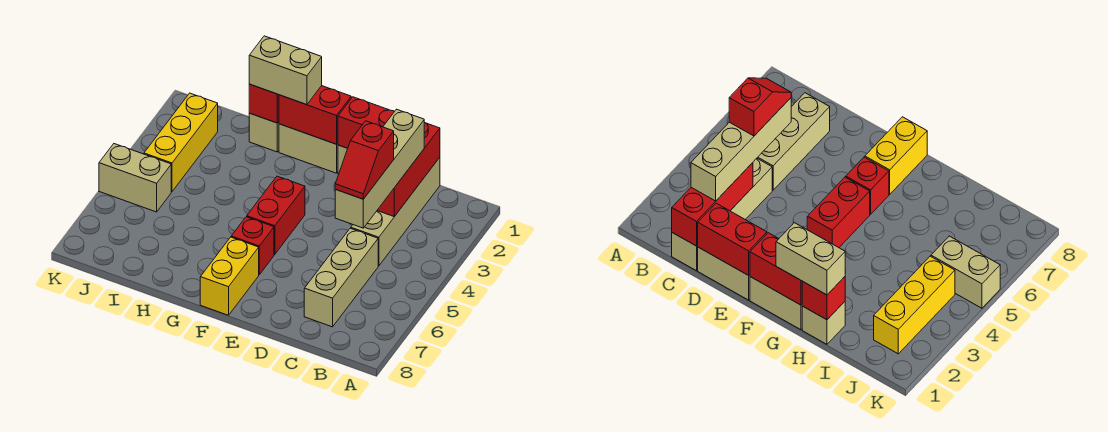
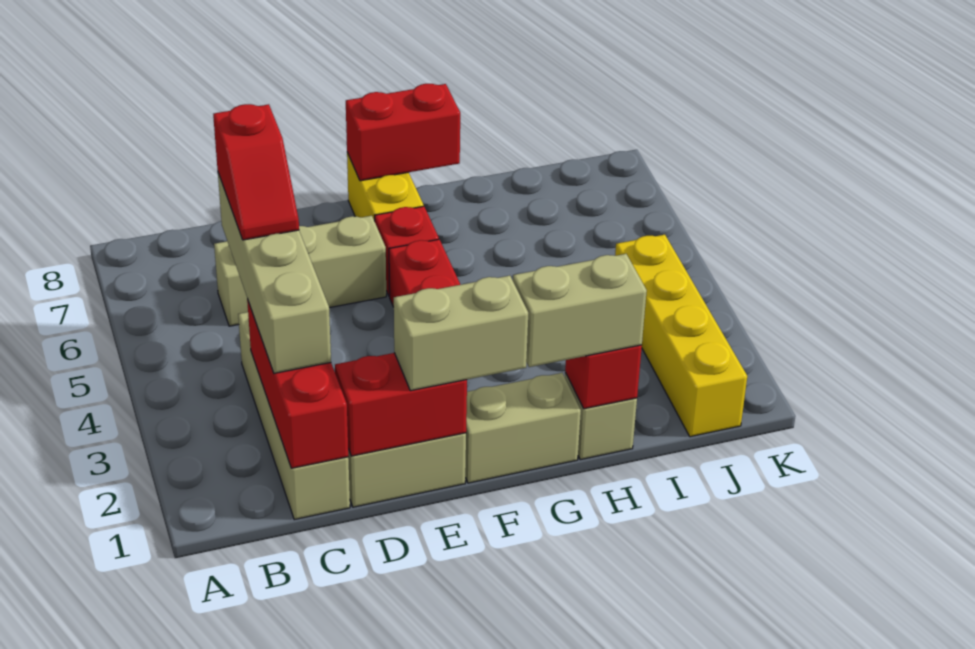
red 1x2 slope [335,121,394,199] -> red 1x2 slope turned to [213,104,299,240]
tan 1x3 brick [304,228,378,327] -> tan 1x3 brick turned to [214,216,386,326]
red 1x2 brick [279,86,351,144] -> red 1x2 brick moved to [346,84,460,181]
yellow 1x3 brick [144,93,218,192] -> yellow 1x4 brick [615,235,747,437]
tan 1x2 brick [99,144,171,212] -> tan 1x2 brick moved to [394,276,528,391]

